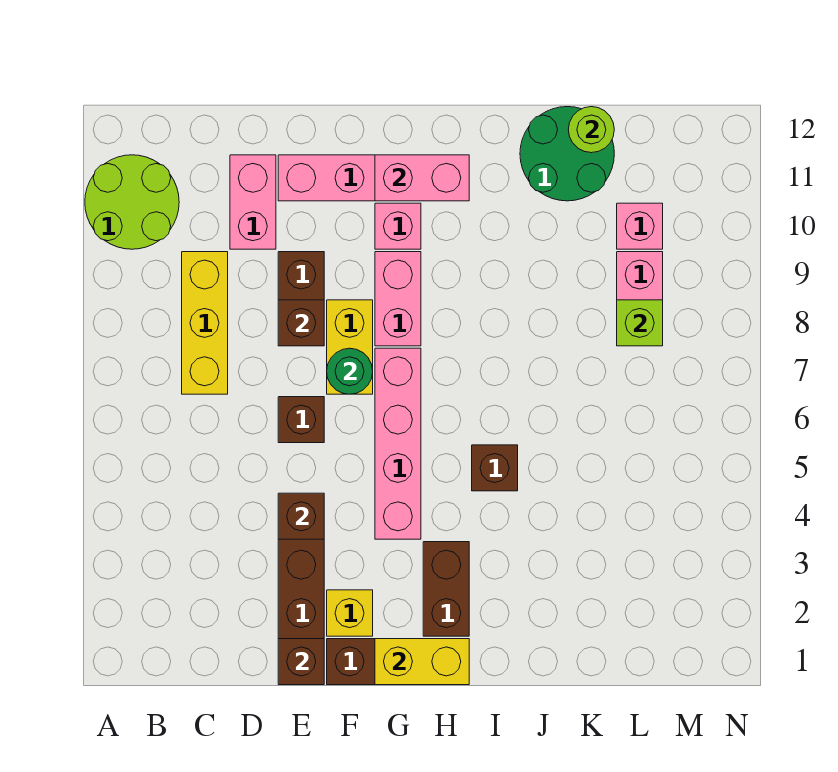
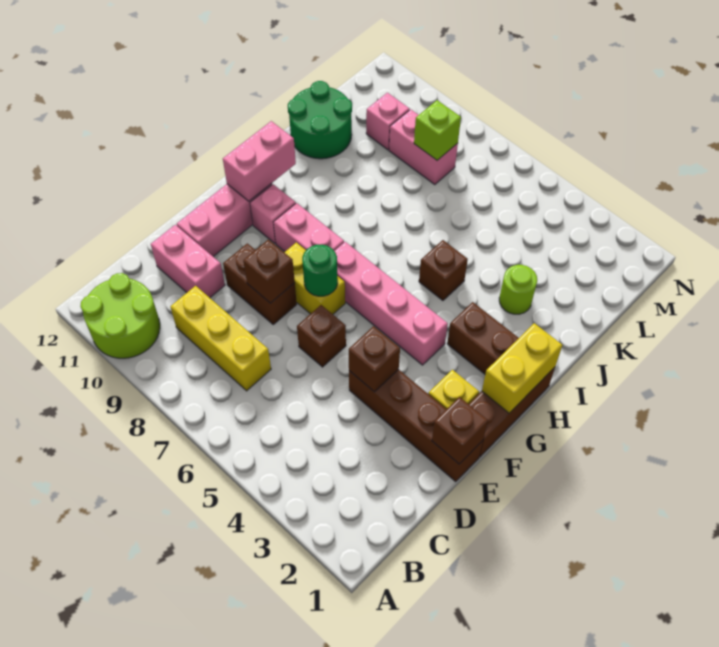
lime 1x1 round brick [568,107,614,153] -> lime 1x1 round brick moved to [499,265,537,314]

